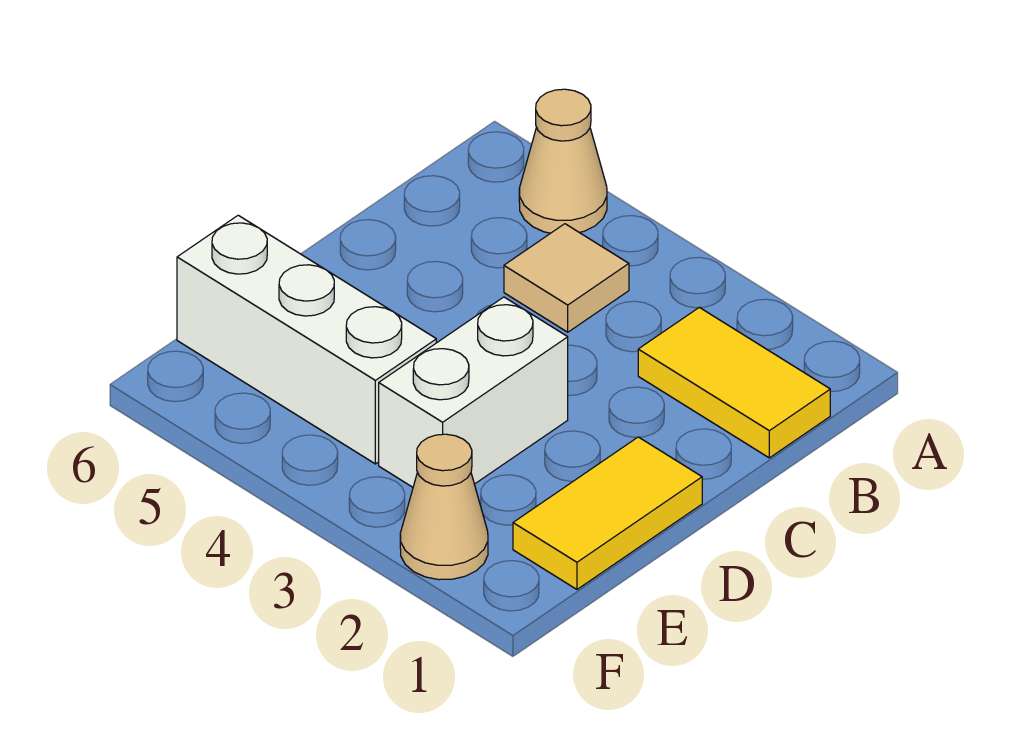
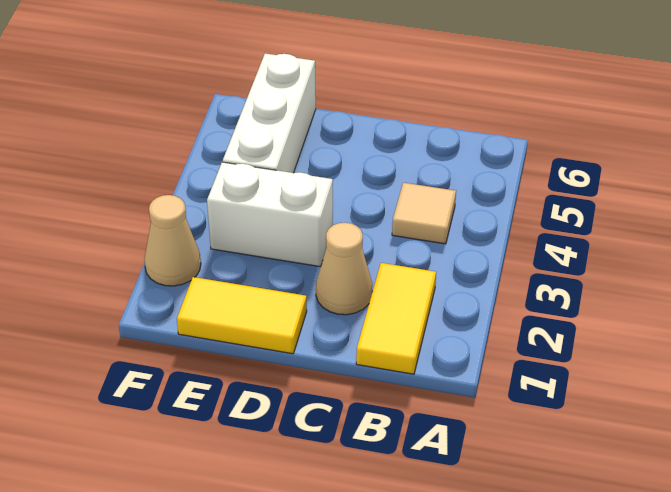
tan 1x1 cone [519,89,607,233] -> tan 1x1 cone moved to [316,223,372,315]

